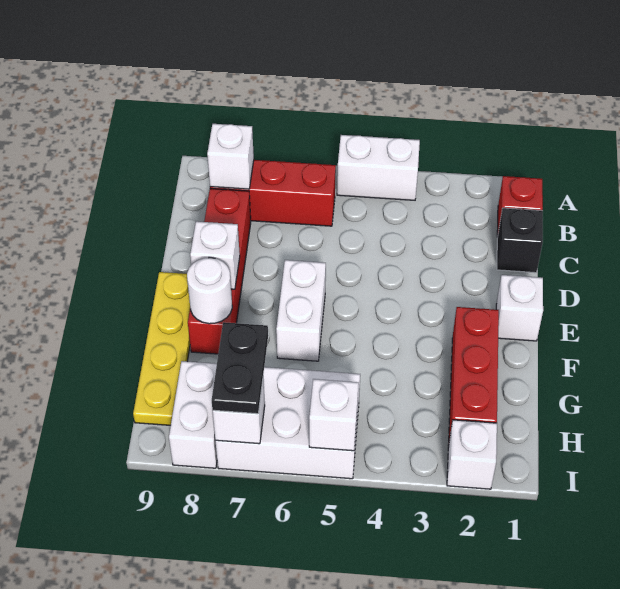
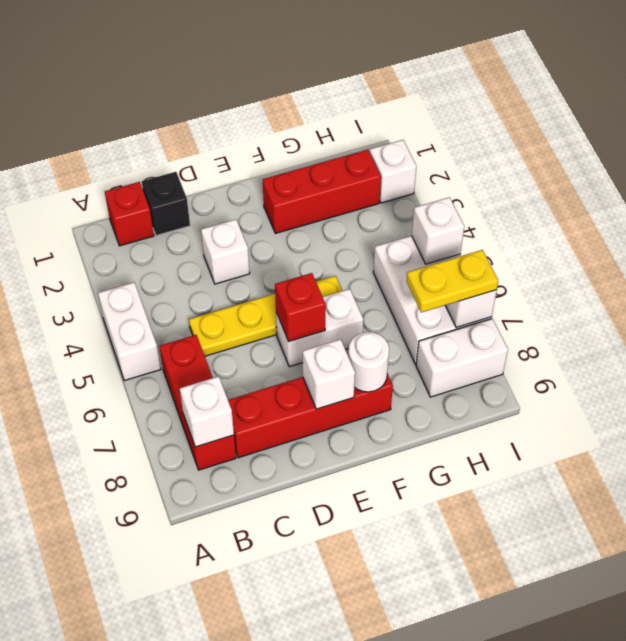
white 1x1 brick [496,275,543,341] -> white 1x1 brick moved to [201,219,250,284]
none -> red 1x1 brick [275,273,326,341]
yellow 1x4 plate [133,272,190,425] -> yellow 1x4 plate moved to [189,276,342,356]
black 1x2 plate [212,322,268,414] -> yellow 1x2 plate [406,250,498,313]

